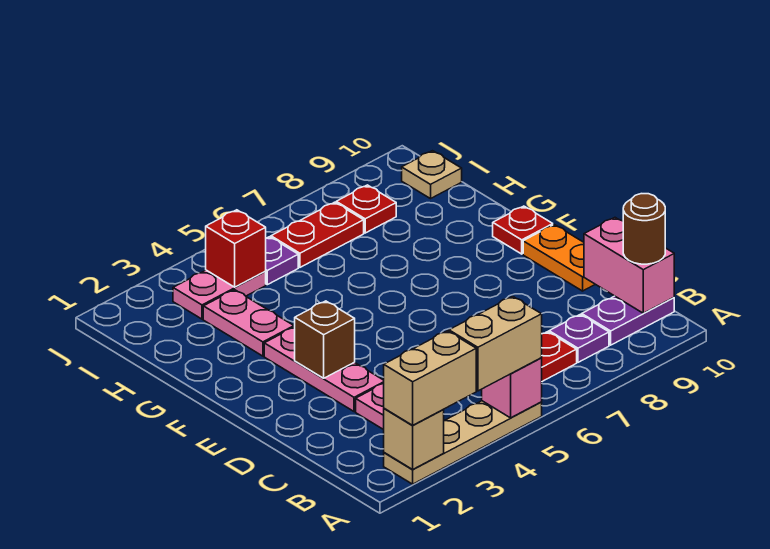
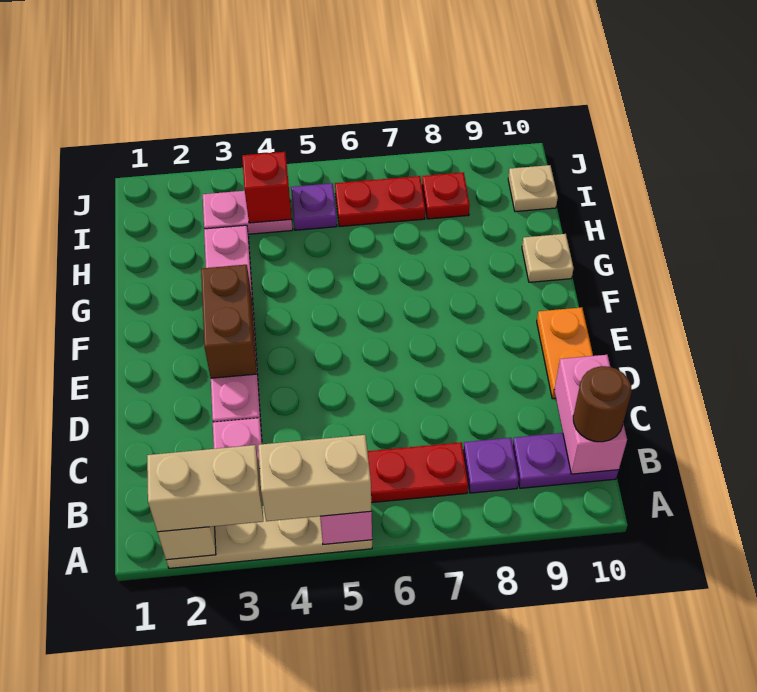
brown 1x1 brick [295,301,355,378] -> brown 1x2 brick [201,265,257,378]
red 1x1 plate [493,206,553,254] -> none
none -> tan 1x1 plate [522,234,574,282]

